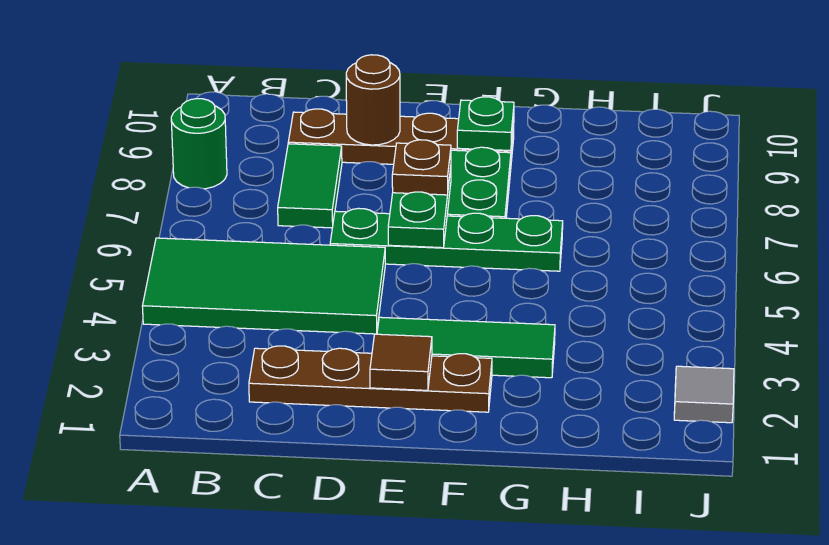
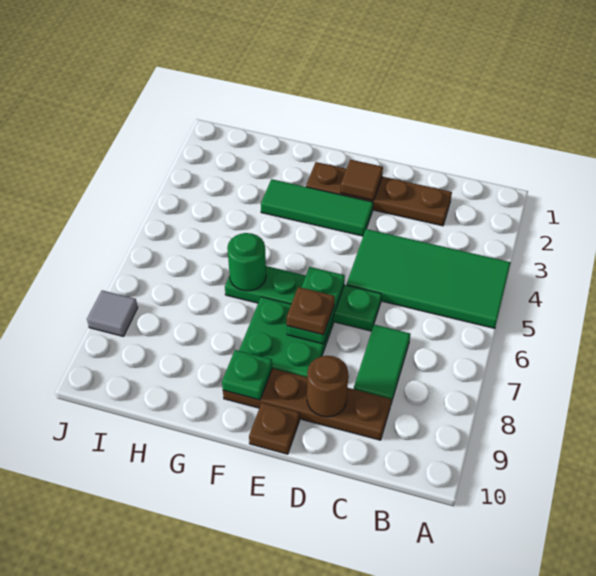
green 1x1 round brick [171,99,227,189] -> green 1x1 round brick moved to [227,233,266,291]
none -> brown 1x1 plate [249,403,300,454]
grey 1x1 tile [674,366,734,423] -> grey 1x1 tile moved to [87,290,138,337]

